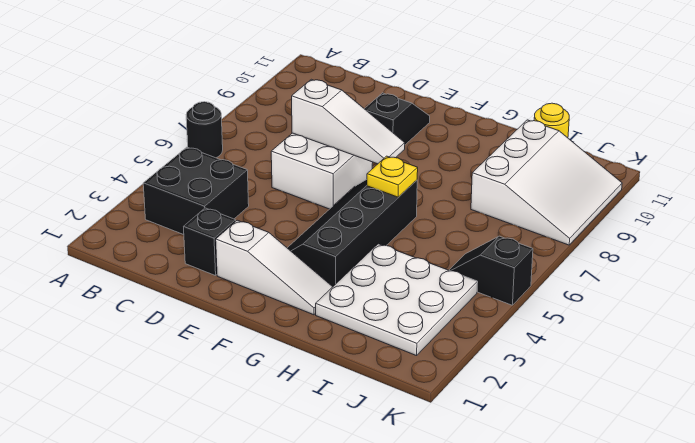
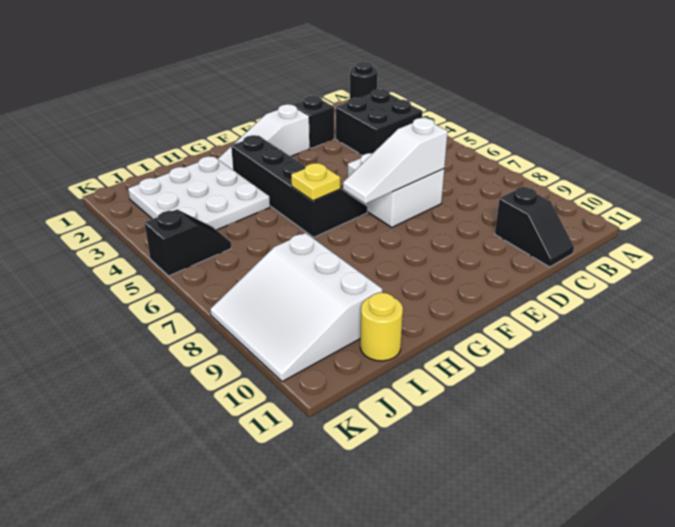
black 1x1 round brick [186,102,223,158] -> black 1x1 round brick moved to [350,61,378,99]
black 1x2 slope [365,93,430,145] -> black 1x2 slope moved to [495,187,574,267]

